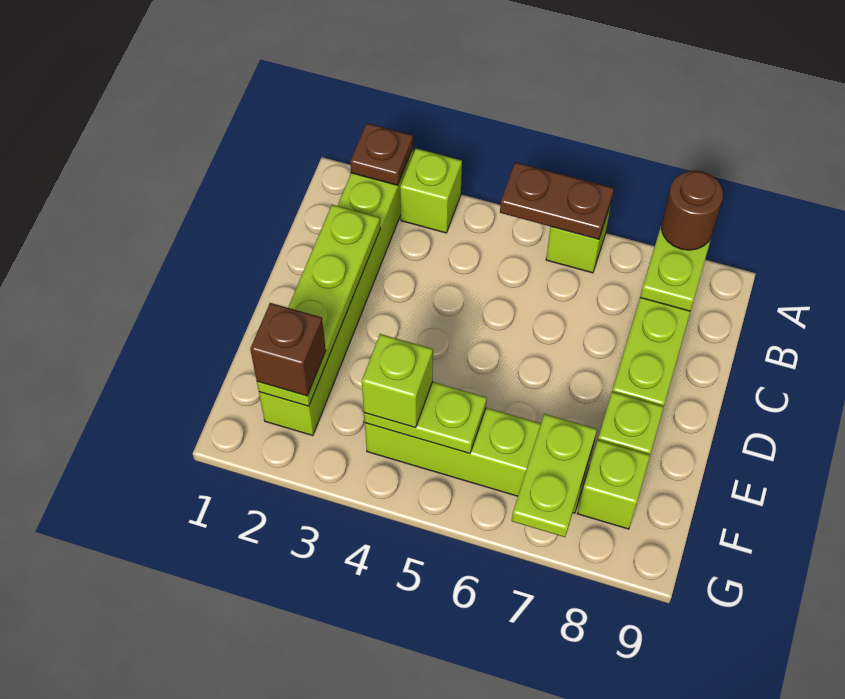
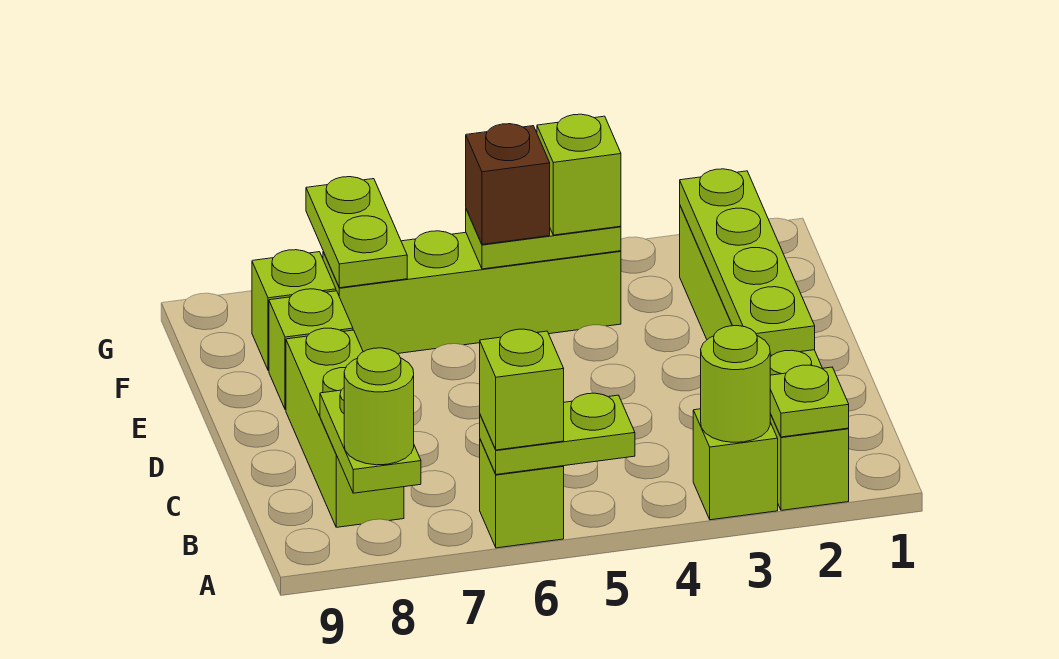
brown 1x1 plate [350,123,413,185] -> lime 1x1 plate [770,365,849,437]
none -> lime 1x1 round brick [701,326,770,442]
brown 1x2 plate [500,162,614,239] -> lime 1x2 plate [480,393,635,474]
none -> lime 1x1 brick [480,329,564,450]
brown 1x1 round brick [661,170,723,250] -> lime 1x1 round brick [344,348,414,465]
brown 1x1 brick [250,303,326,396] -> brown 1x1 brick moved to [466,124,550,245]

